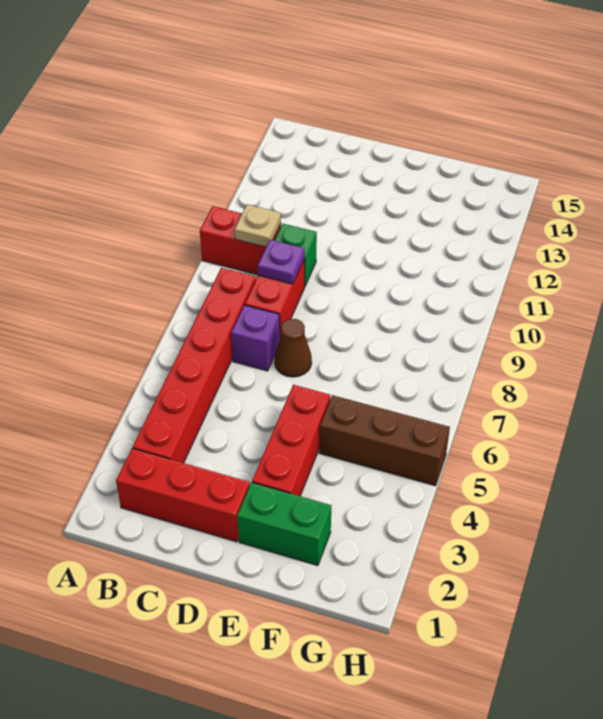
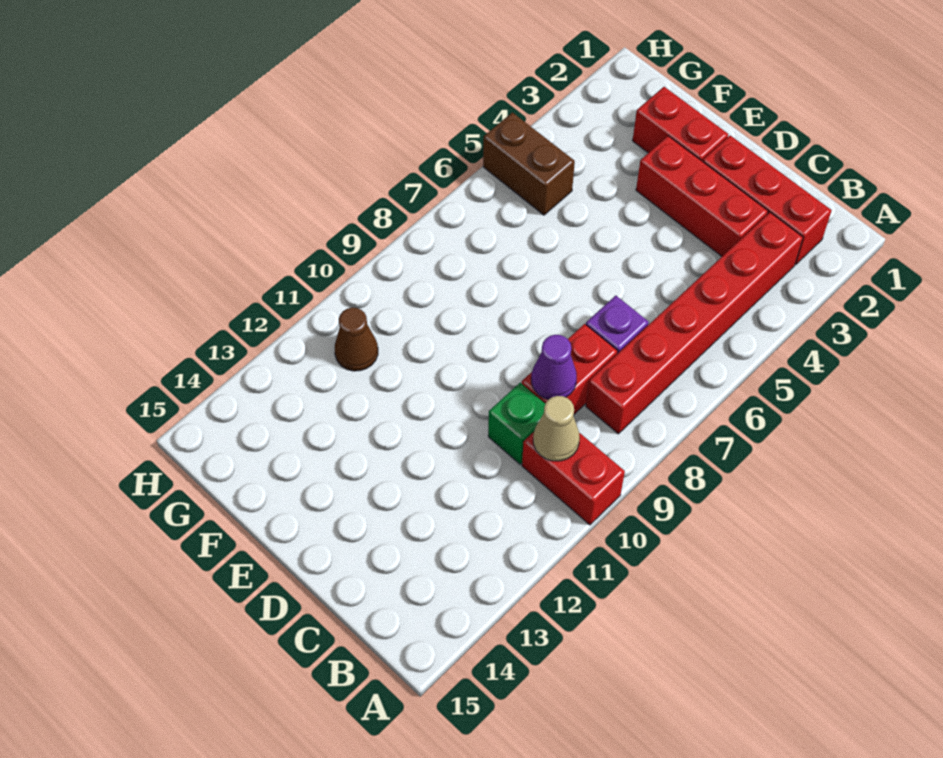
tan 1x1 plate [235,204,281,247] -> tan 1x1 cone [533,396,580,461]
purple 1x1 plate [258,240,305,284] -> purple 1x1 cone [531,335,577,400]
brown 1x1 cone [275,319,312,377] -> brown 1x1 cone moved to [335,308,378,371]
green 1x2 brick [237,482,331,566] -> red 1x2 brick [633,87,728,161]
red 1x3 brick [252,385,330,496] -> red 1x3 brick turned to [636,136,768,256]
brown 1x3 brick [319,395,450,486] -> brown 1x2 brick [483,113,575,215]

